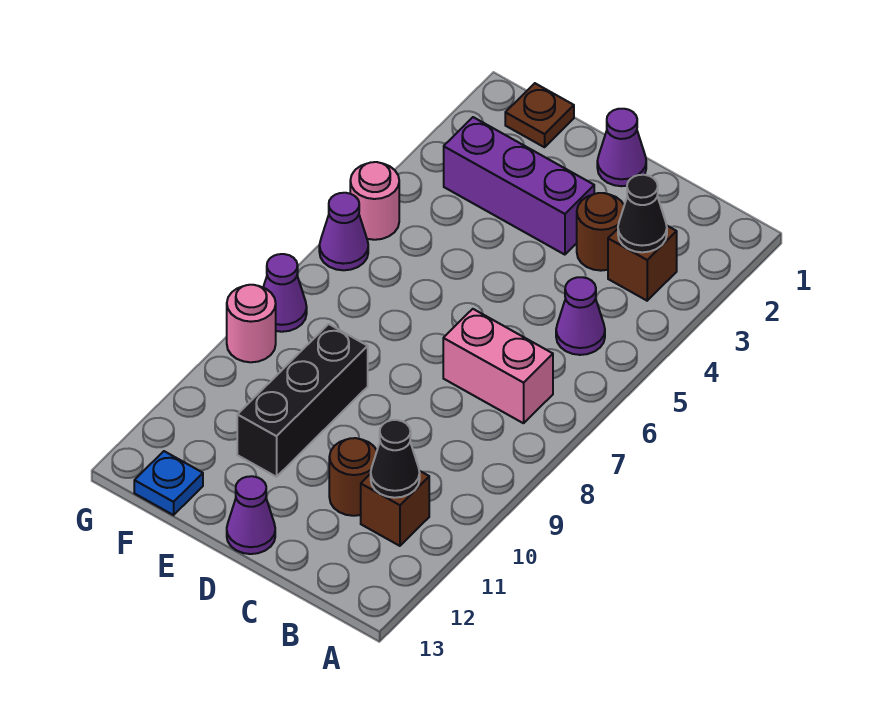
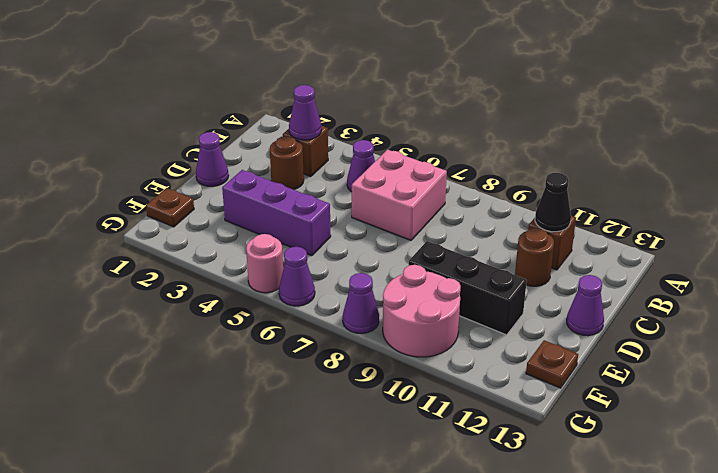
black 1x1 cone [618,175,667,252] -> purple 1x1 cone [289,85,321,140]
pink 1x2 brick [443,309,553,423] -> pink 2x2 brick [352,150,447,240]
purple 1x3 brick [444,117,594,255] -> purple 1x3 brick turned to [222,170,331,256]
blue 1x1 plate [134,451,203,515] -> brown 1x1 plate [526,340,578,388]
pink 1x1 round brick [227,285,276,362] -> pink 2x2 round brick [383,265,461,357]

